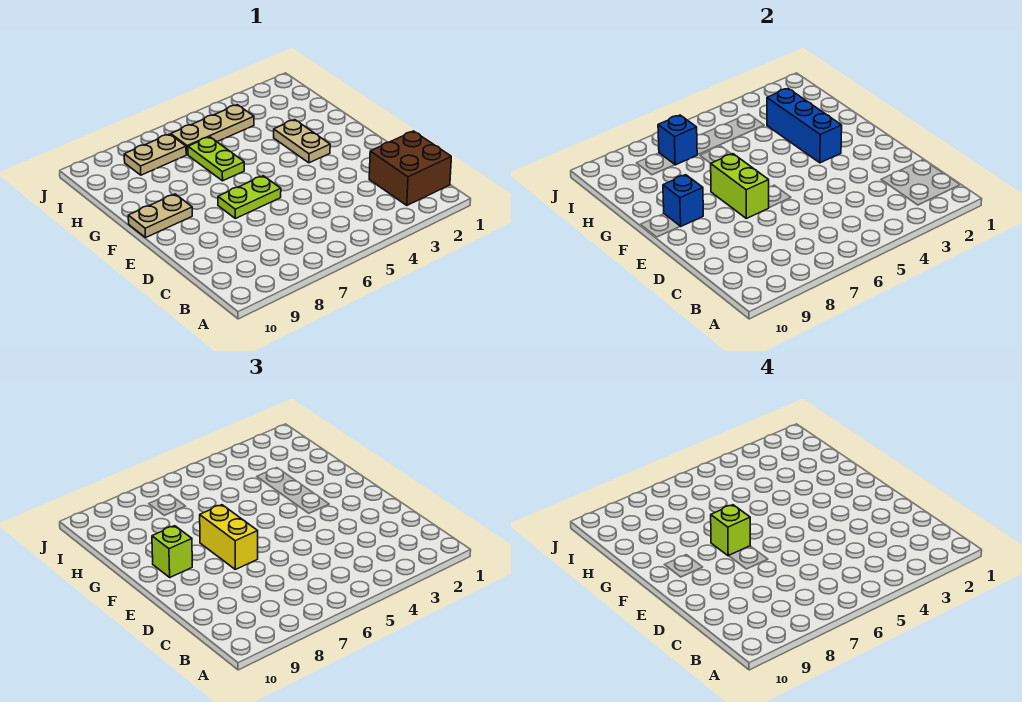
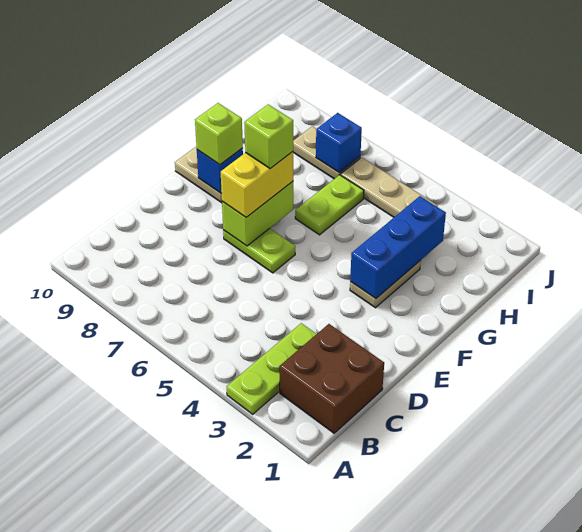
none -> lime 1x3 plate [227,323,316,414]

